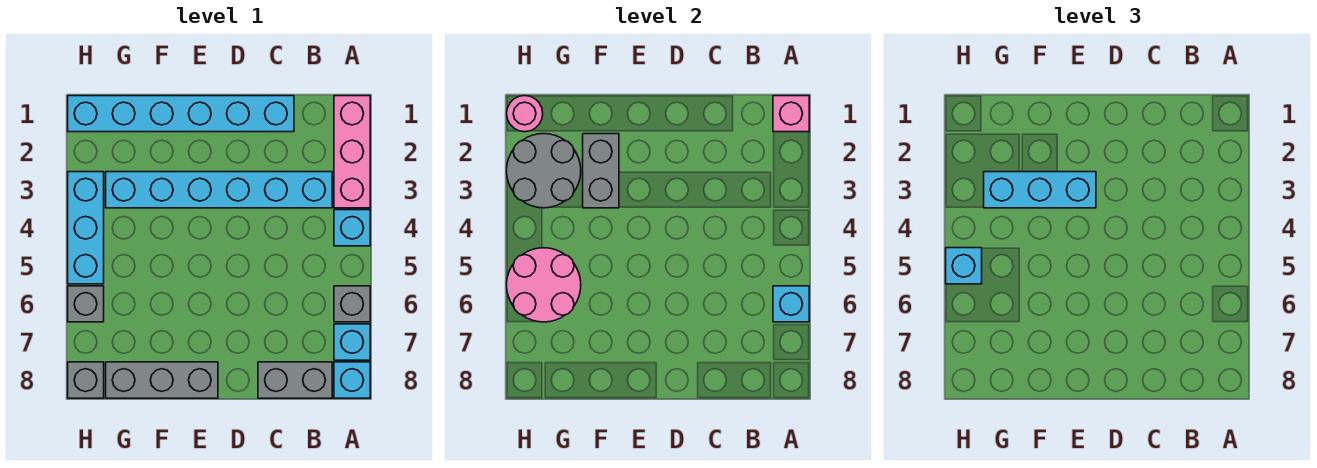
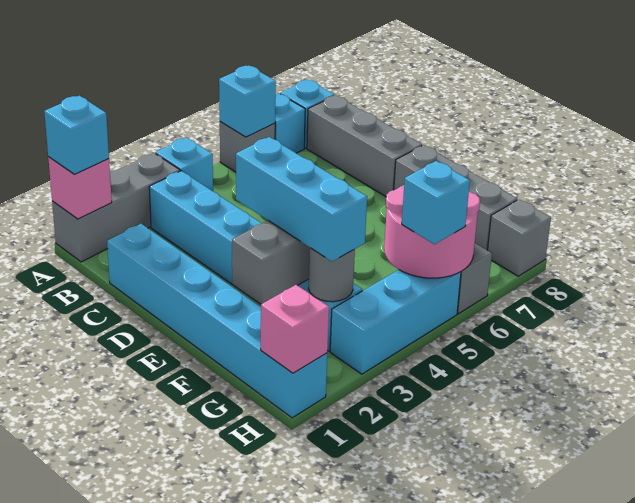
pink 1x3 brick [334,96,370,208] -> grey 1x3 brick [52,153,180,262]
none -> cyan 1x1 brick [44,96,109,174]
grey 1x2 brick [258,362,332,398] -> grey 1x3 brick [307,95,422,196]
grey 2x2 round brick [507,134,581,208] -> grey 1x1 round brick [309,248,355,302]
pink 1x1 round brick [507,96,543,132] -> pink 1x1 brick [261,285,329,373]

